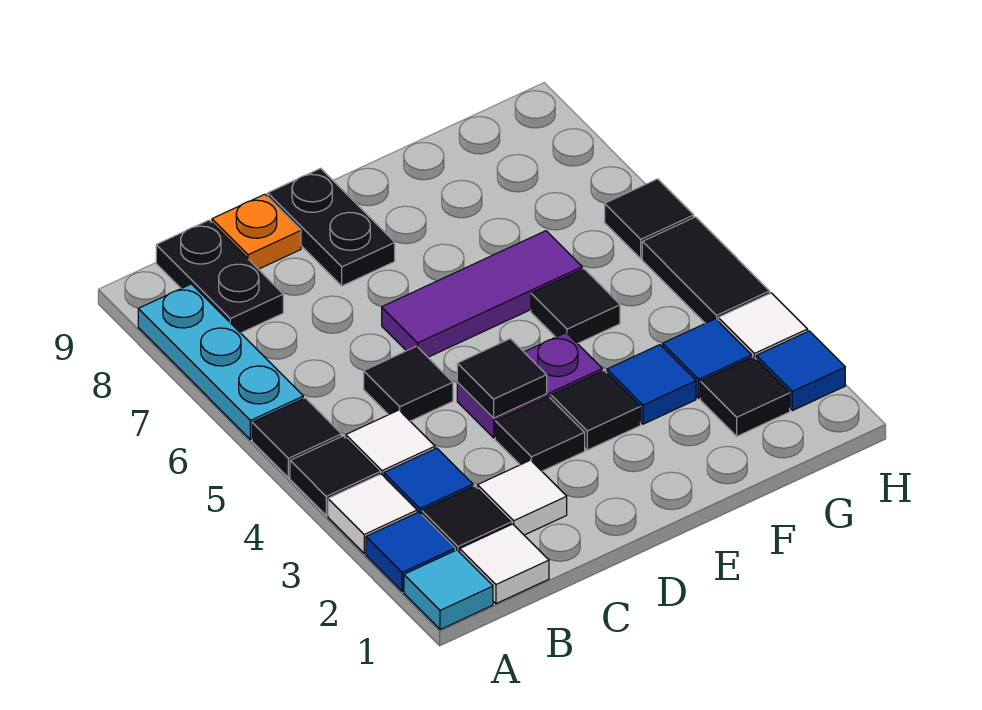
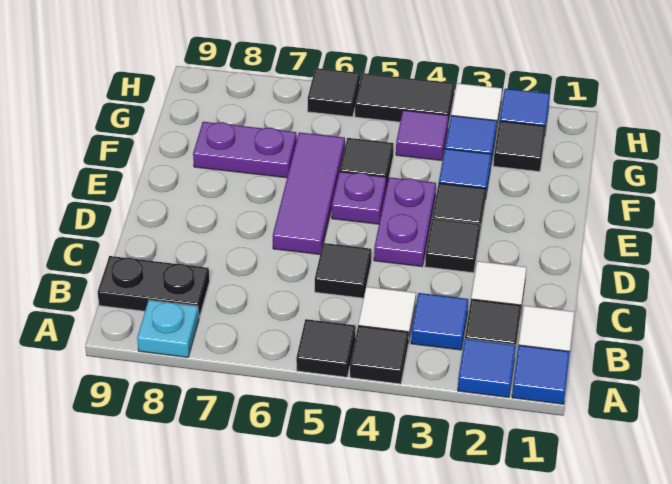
cyan 1x1 tile [404,550,493,630] -> blue 1x1 tile [512,345,570,404]
white 1x1 tile [328,474,417,553] -> none
cyan 1x3 plate [138,284,303,440] -> cyan 1x1 plate [137,300,199,357]
orange 1x1 plate [212,194,301,269] -> none
black 1x1 tile [457,339,547,418] -> none
black 1x2 plate [268,168,395,286] -> none
none -> purple 1x1 plate [332,172,386,224]
none -> purple 1x2 plate [193,122,297,178]
none -> purple 1x1 tile [396,110,449,161]

